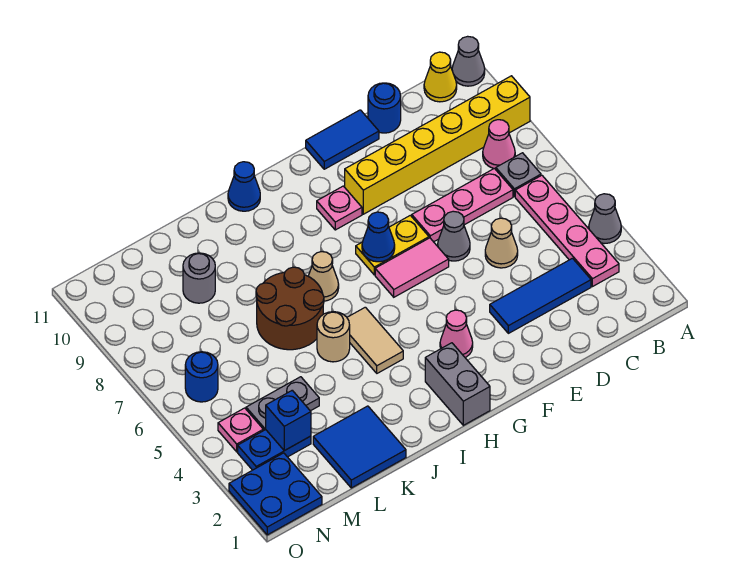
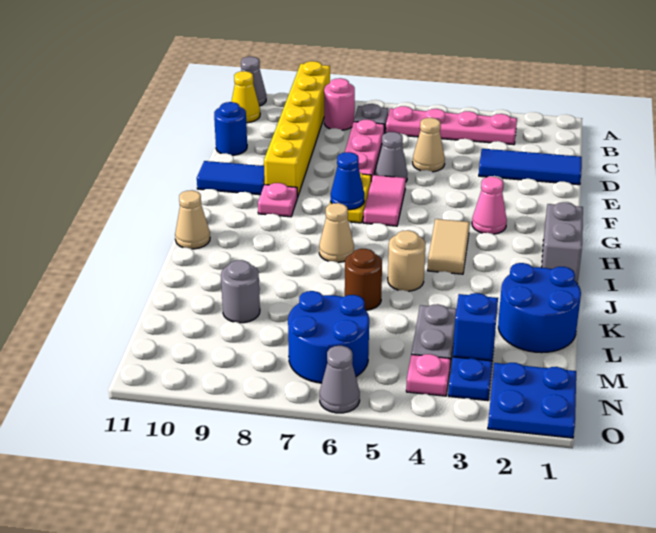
grey 1x1 cone [589,194,621,243] -> grey 1x1 cone moved to [320,346,360,413]
pink 1x1 cone [483,120,515,169] -> pink 1x1 round brick [324,78,355,130]
blue 1x3 tile [490,258,591,333] -> blue 1x3 tile turned to [479,149,582,185]
blue 1x2 tile [306,110,379,169] -> blue 1x2 tile turned to [197,161,265,195]
grey 1x2 brick [425,343,490,425] -> grey 1x2 brick turned to [542,202,583,283]
tan 1x2 tile [347,307,403,373] -> tan 1x2 tile turned to [428,219,470,274]
blue 1x1 cone [228,162,260,211] -> tan 1x1 cone [175,190,210,249]
brown 2x2 round brick [256,267,324,350] -> brown 1x1 round brick [345,249,382,310]
blue 2x2 tile [313,406,406,488] -> blue 2x2 round brick [498,263,581,353]
blue 1x1 round brick [185,352,218,402] -> blue 2x2 round brick [288,291,369,383]

